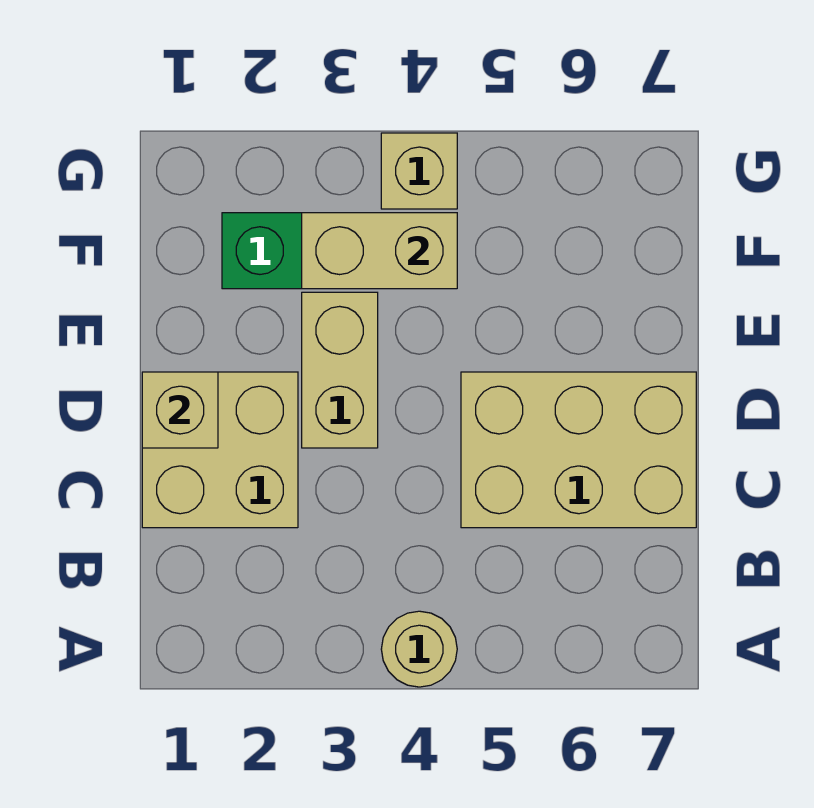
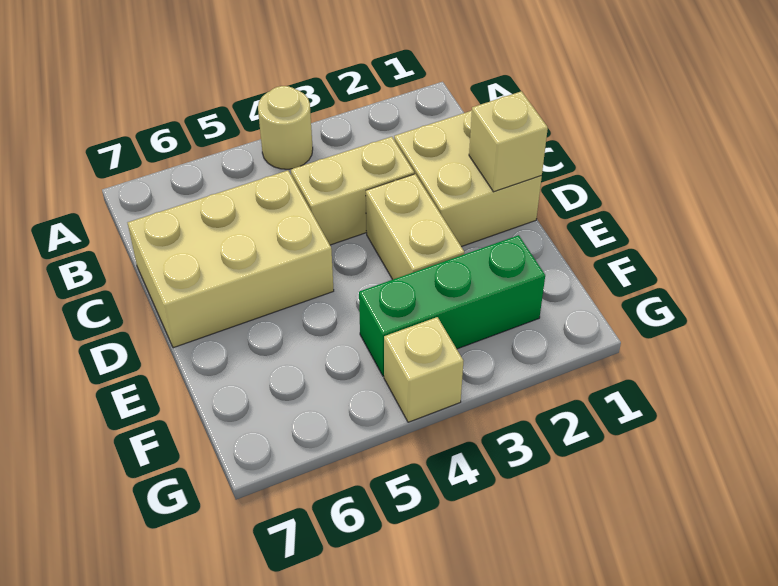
tan 1x2 brick [302,213,457,289] -> tan 1x2 brick moved to [291,137,414,245]

